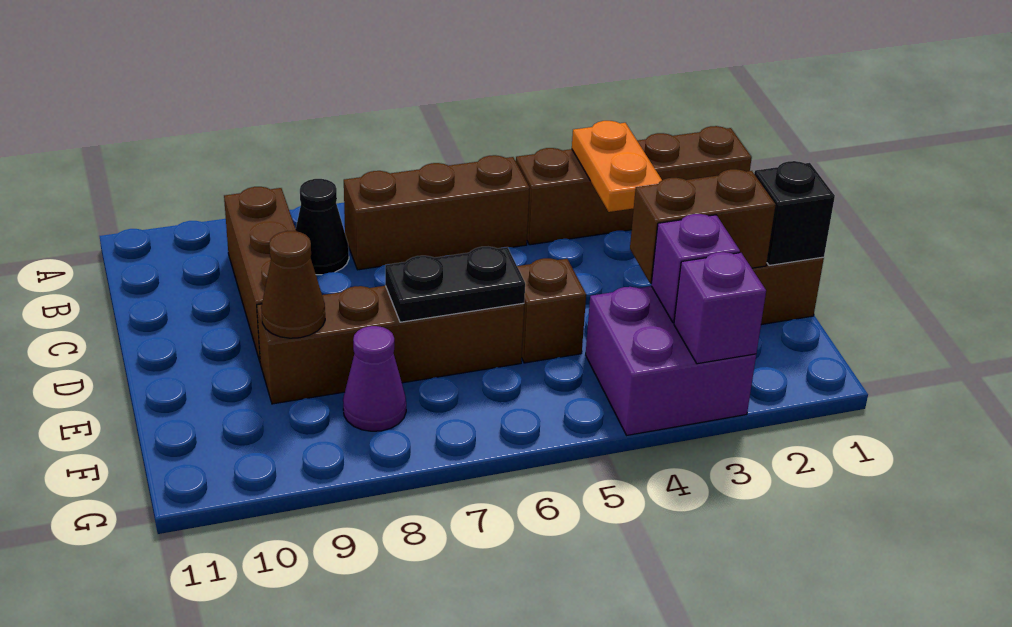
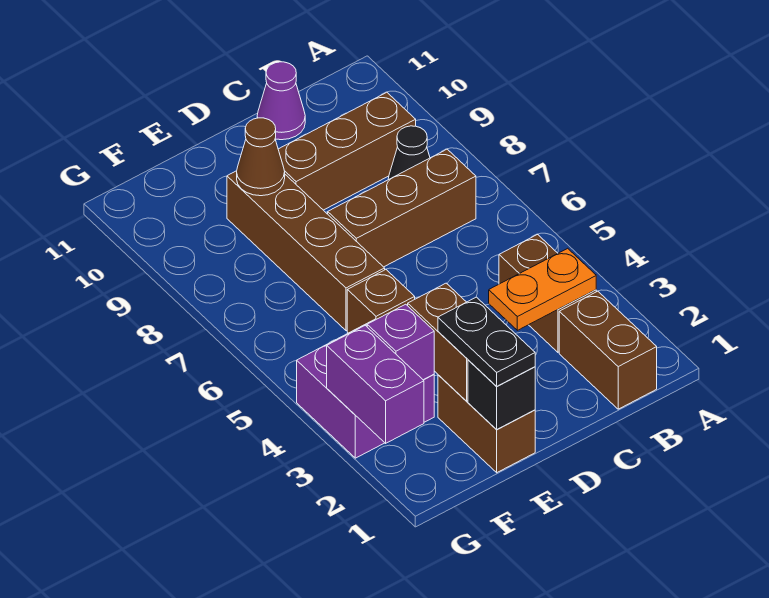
brown 1x3 brick [344,155,530,270] -> brown 1x3 brick turned to [328,149,476,267]
black 1x2 plate [385,247,525,322] -> black 1x2 plate moved to [438,297,535,386]
purple 1x1 cone [343,326,406,431] -> purple 1x1 cone moved to [257,62,305,140]
purple 1x1 brick [674,252,766,364] -> purple 1x2 brick [327,326,424,443]

